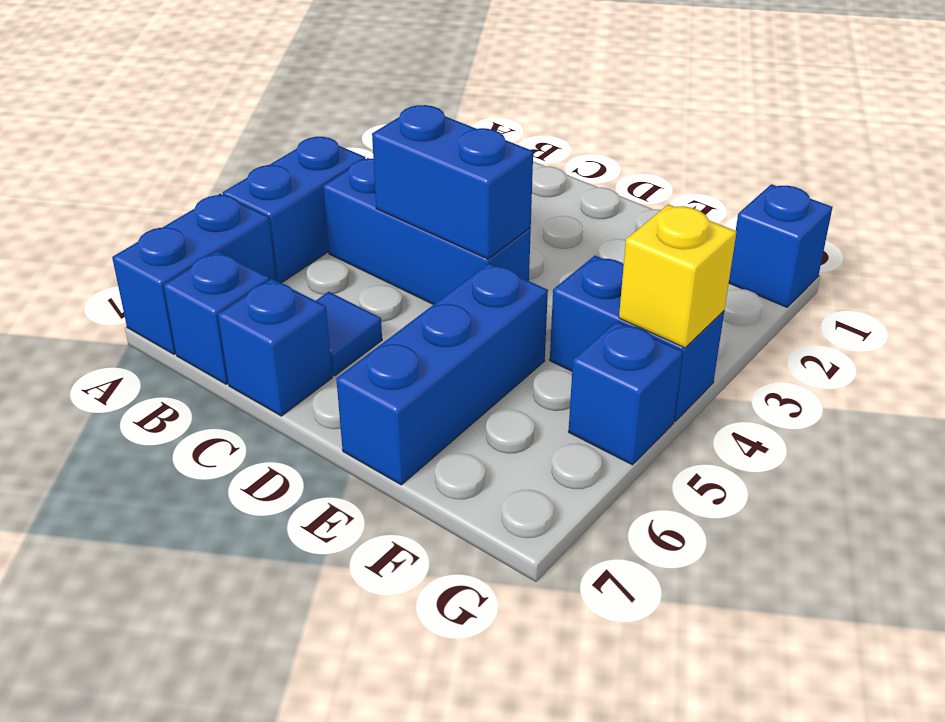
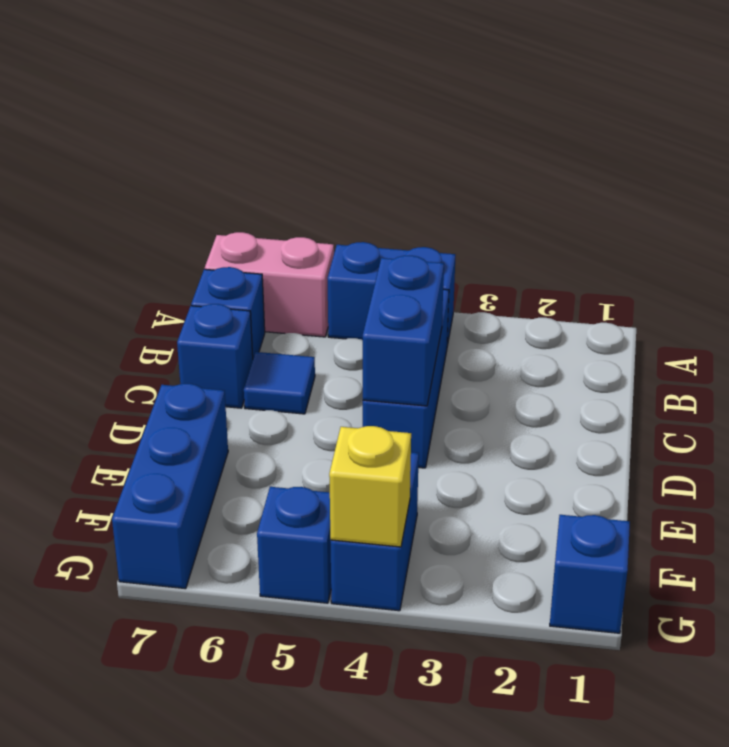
blue 1x2 brick [112,194,276,354] -> pink 1x2 brick [205,232,334,337]
blue 1x3 brick [336,263,548,485] -> blue 1x3 brick turned to [112,384,228,589]

